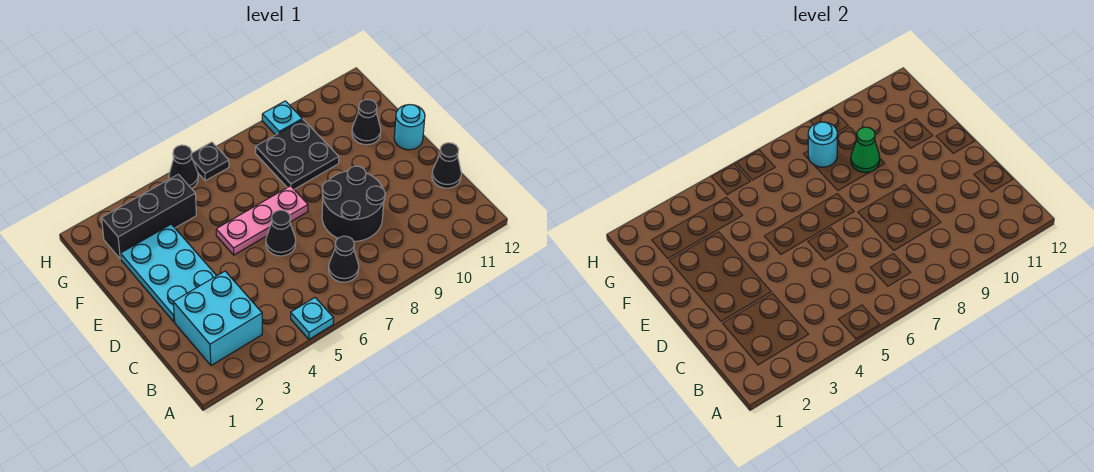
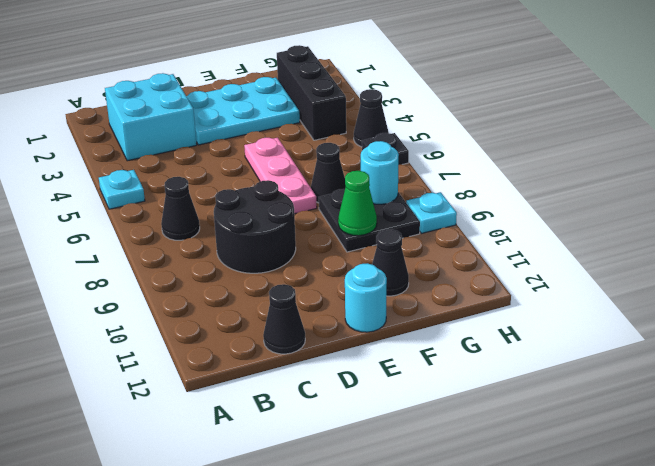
black 1x1 cone [266,210,296,256] -> black 1x1 cone moved to [311,143,346,203]

